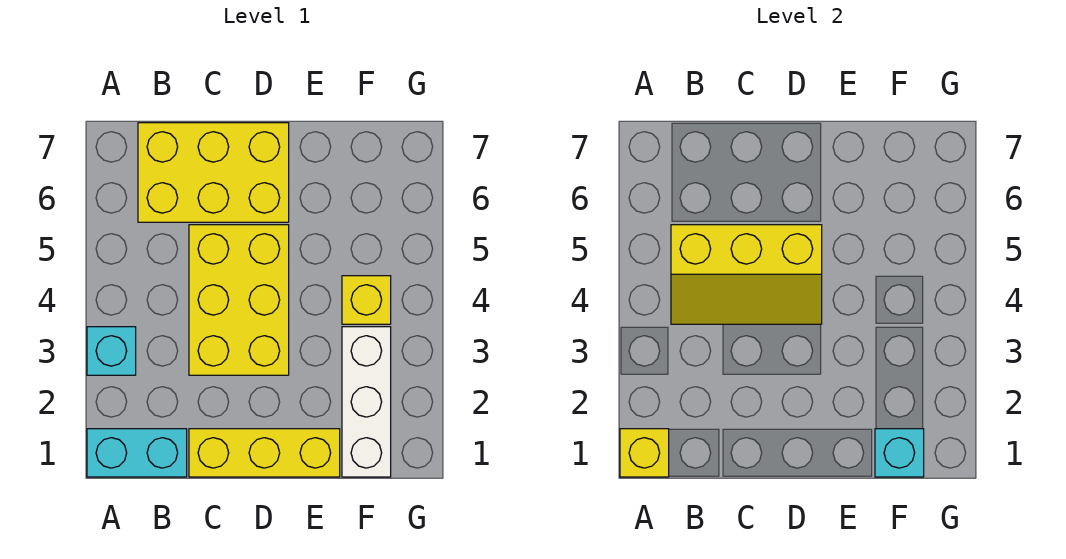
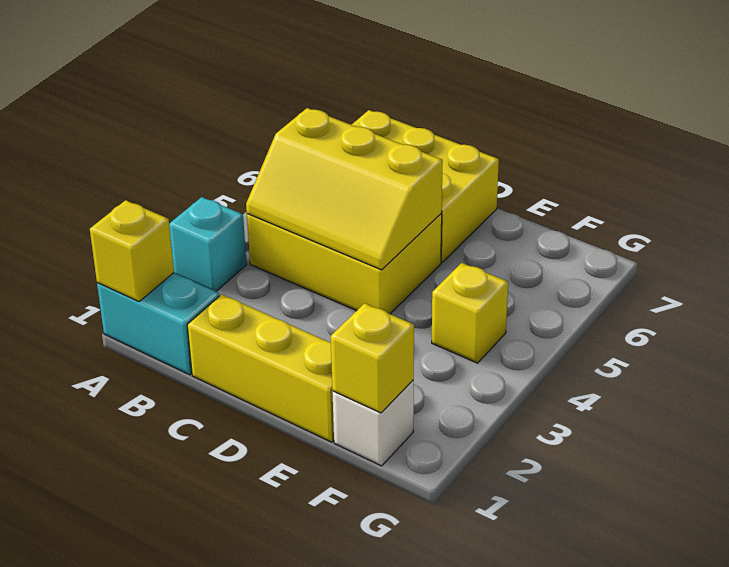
yellow 2x3 brick [189,225,289,375] -> yellow 2x3 brick turned to [247,214,442,314]
white 1x3 brick [342,327,391,477] -> white 1x1 brick [332,380,414,466]
cyan 1x1 brick [875,429,924,477] -> yellow 1x1 brick [331,303,414,413]

